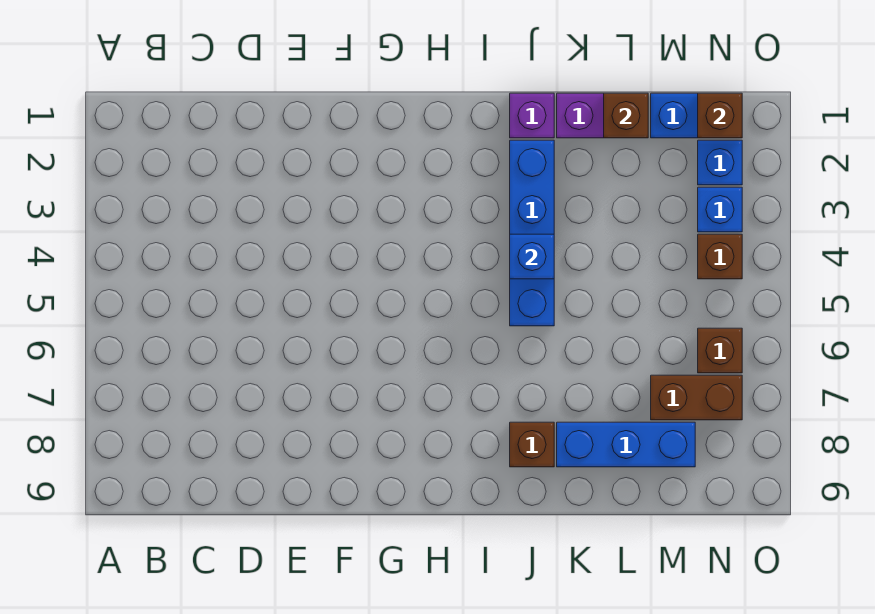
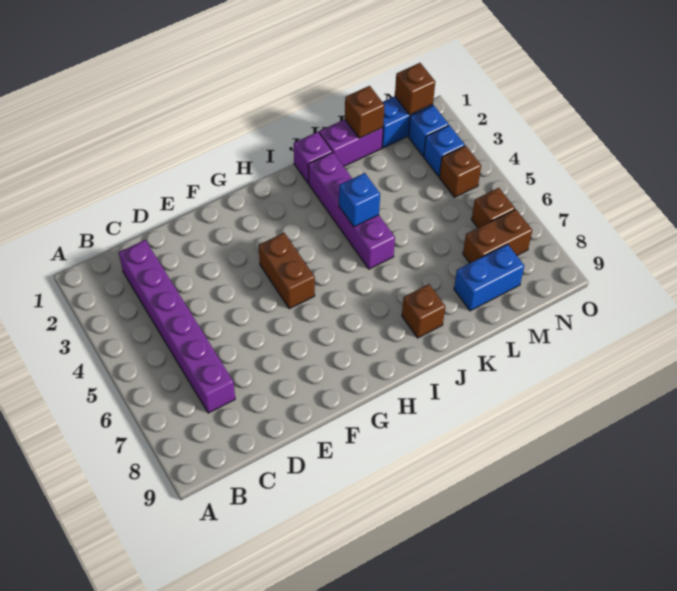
none -> purple 1x6 brick [119,240,235,413]
none -> brown 1x2 brick [259,233,315,309]
blue 1x4 brick [510,140,554,326] -> purple 1x4 brick [308,152,395,269]
blue 1x3 brick [557,422,695,467] -> blue 1x2 brick [454,244,524,311]

